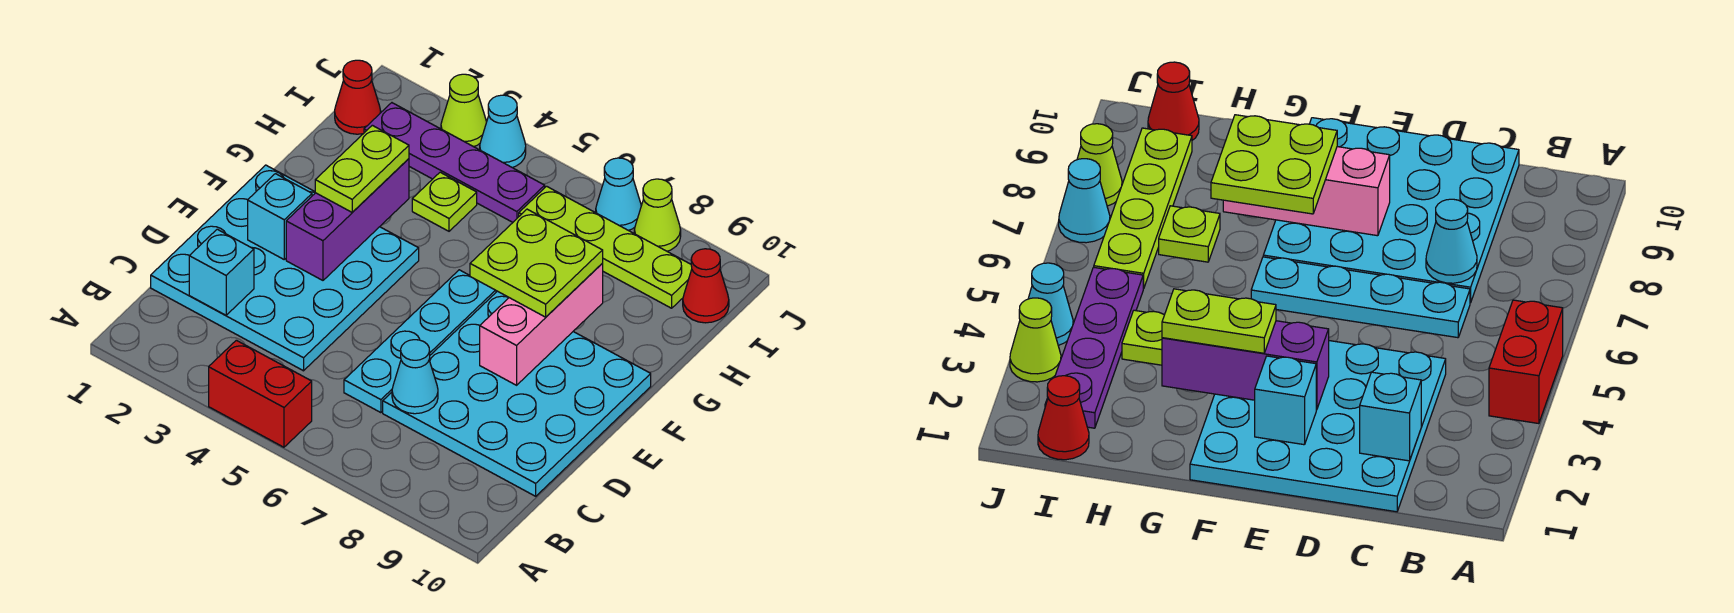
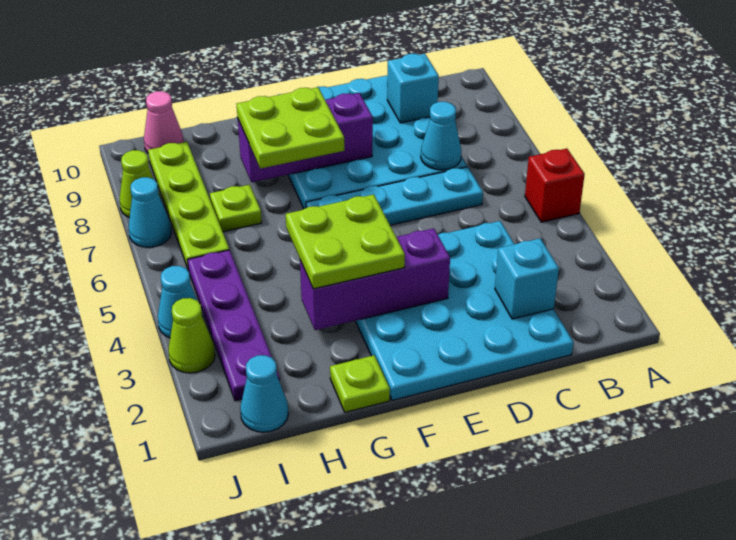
red 1x2 brick [209,340,312,447] -> red 1x1 brick [525,149,585,222]
cyan 1x1 brick [248,174,312,259] -> cyan 1x1 brick moved to [387,54,439,123]
pink 1x3 brick [480,264,603,385] -> purple 1x3 brick [238,93,373,182]
lime 1x2 plate [315,125,409,212] -> lime 2x2 plate [286,194,405,289]
lime 1x1 plate [412,172,477,231] -> lime 1x1 plate moved to [330,355,390,412]
red 1x1 cone [335,60,381,134] -> cyan 1x1 cone [240,355,288,432]
red 1x1 cone [683,249,729,323] -> pink 1x1 cone [144,91,184,153]

